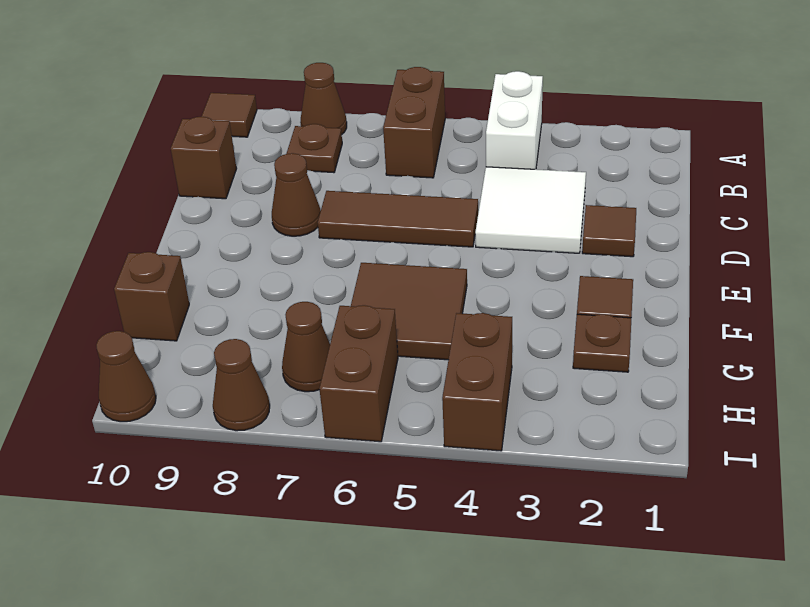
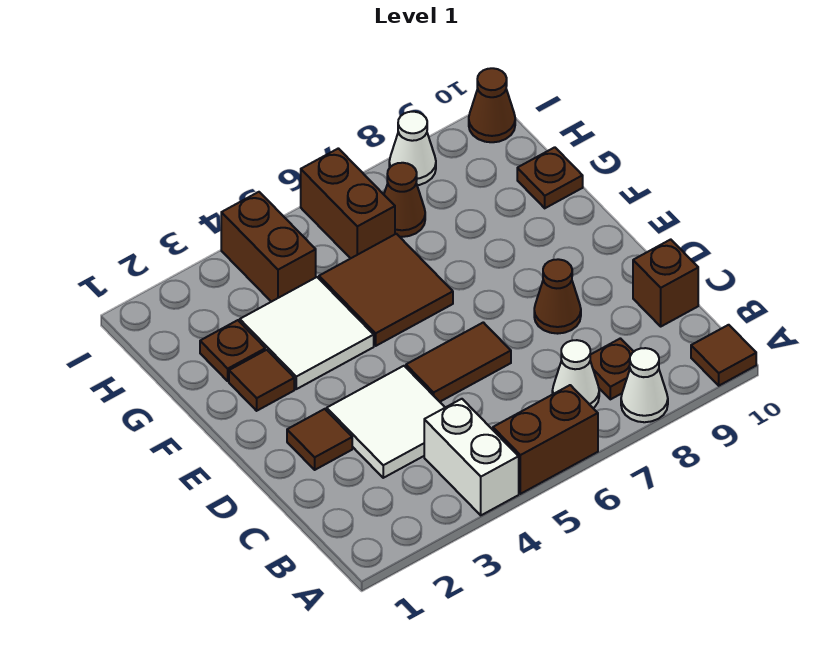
brown 1x2 brick [383,67,445,178] -> brown 1x2 brick turned to [493,385,598,494]
brown 1x1 cone [300,63,347,134] -> white 1x1 cone [621,348,668,422]
none -> white 1x1 cone [552,340,599,408]
brown 1x3 tile [318,191,478,247] -> brown 1x2 tile [406,322,511,402]
none -> white 2x2 tile [240,277,374,389]
brown 1x1 brick [114,252,189,341] -> brown 1x1 plate [517,147,583,208]
brown 1x1 cone [213,339,270,431] -> white 1x1 cone [389,112,436,185]

